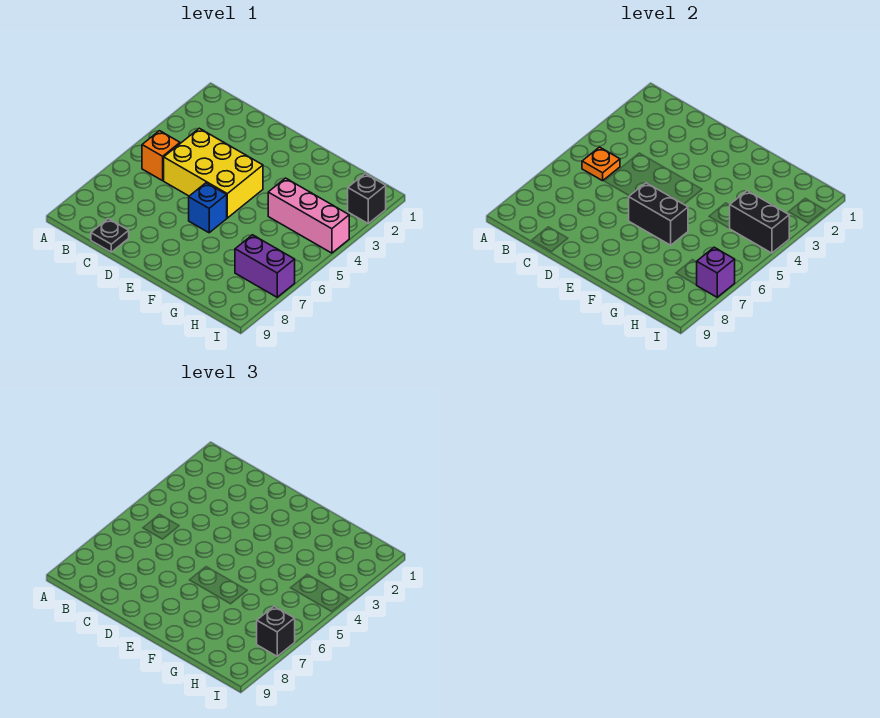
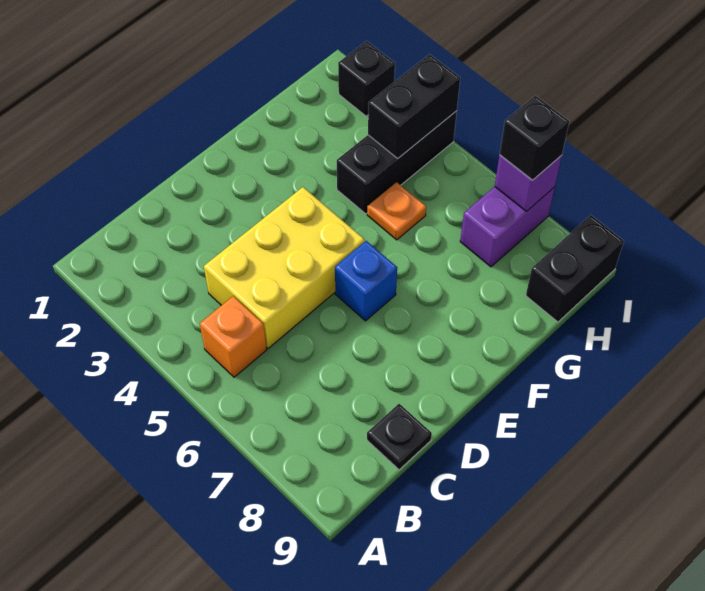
orange 1x1 plate [582,147,620,181] -> orange 1x1 plate moved to [367,182,426,240]
black 1x2 brick [629,183,688,245] -> black 1x2 brick moved to [526,215,624,322]
pink 1x3 brick [268,178,349,253] -> black 1x3 brick [337,111,457,214]

